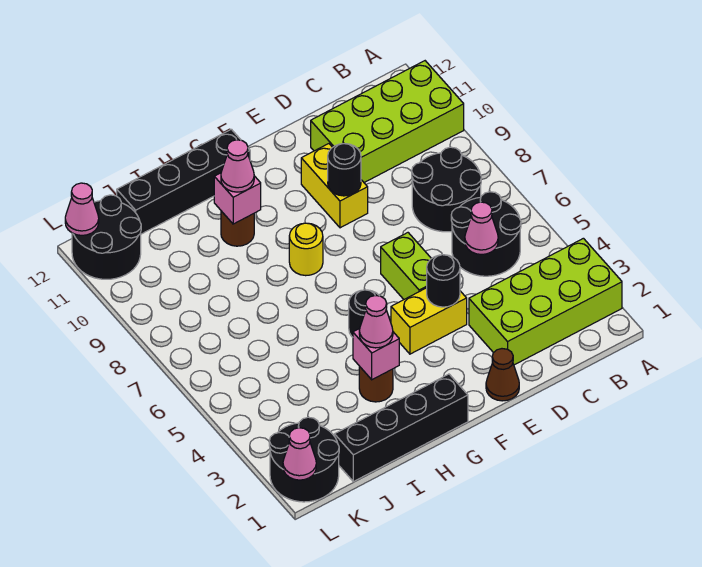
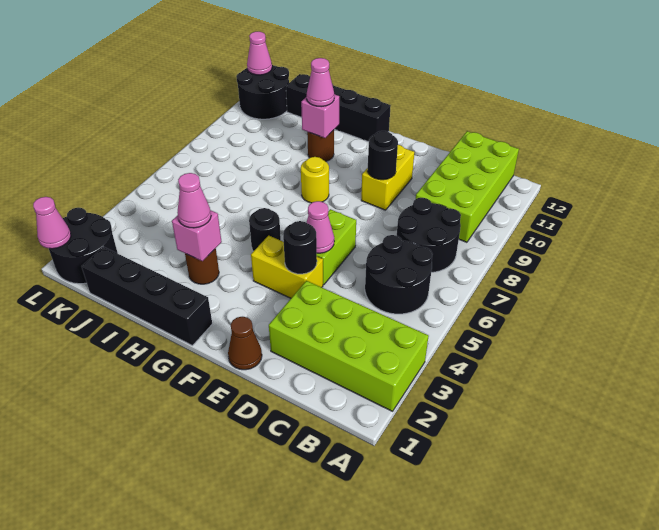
lime 2x4 brick [311,61,464,183] -> lime 2x4 brick turned to [416,131,519,242]
pink 1x1 cone [465,202,498,254] -> pink 1x1 cone moved to [307,201,334,253]

